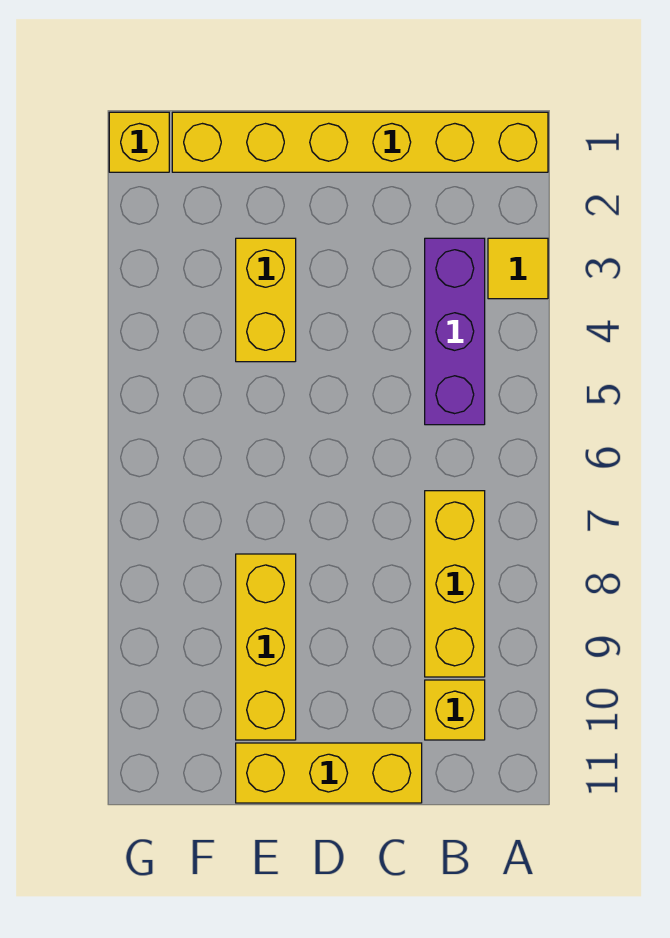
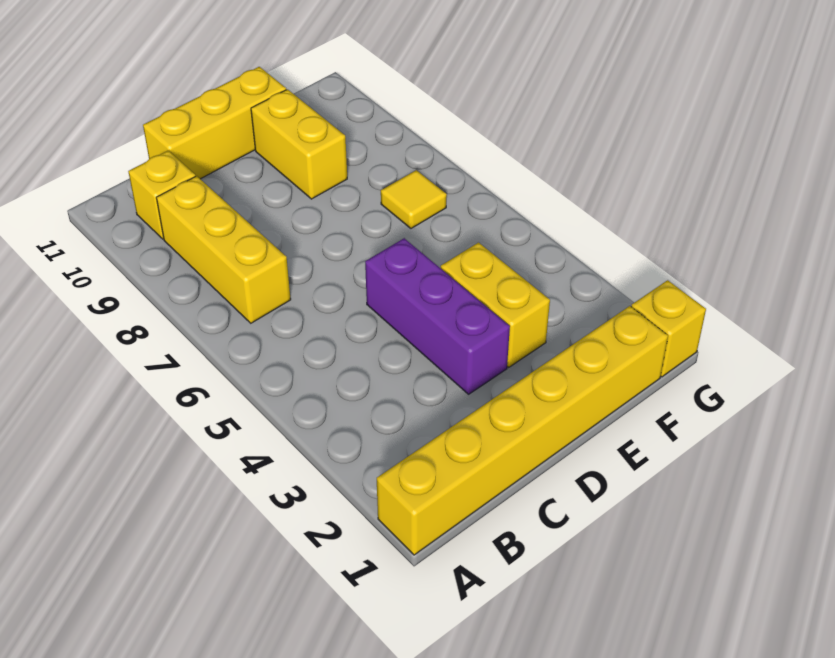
yellow 1x1 tile [488,238,548,299] -> yellow 1x1 tile moved to [381,170,447,228]
purple 1x3 brick [425,238,485,425] -> purple 1x3 brick moved to [365,238,510,394]
yellow 1x3 brick [236,554,296,740] -> yellow 1x2 brick [251,89,347,199]

